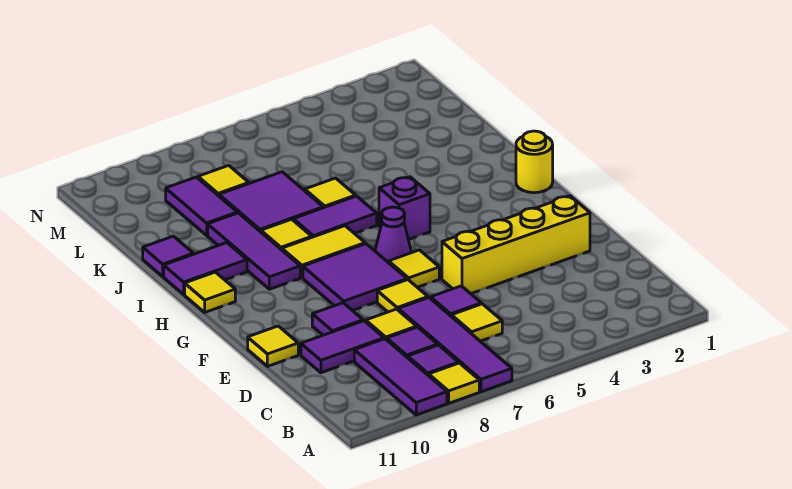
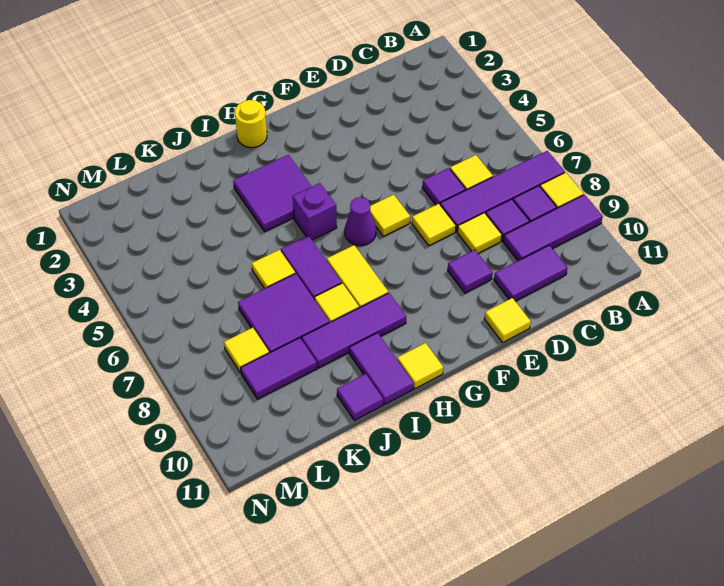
purple 1x2 tile [301,321,384,373] -> purple 1x2 tile turned to [494,245,568,301]
yellow 1x4 brick [442,196,590,294] -> none
purple 2x2 tile [303,244,407,311] -> purple 2x2 tile moved to [233,155,312,232]

